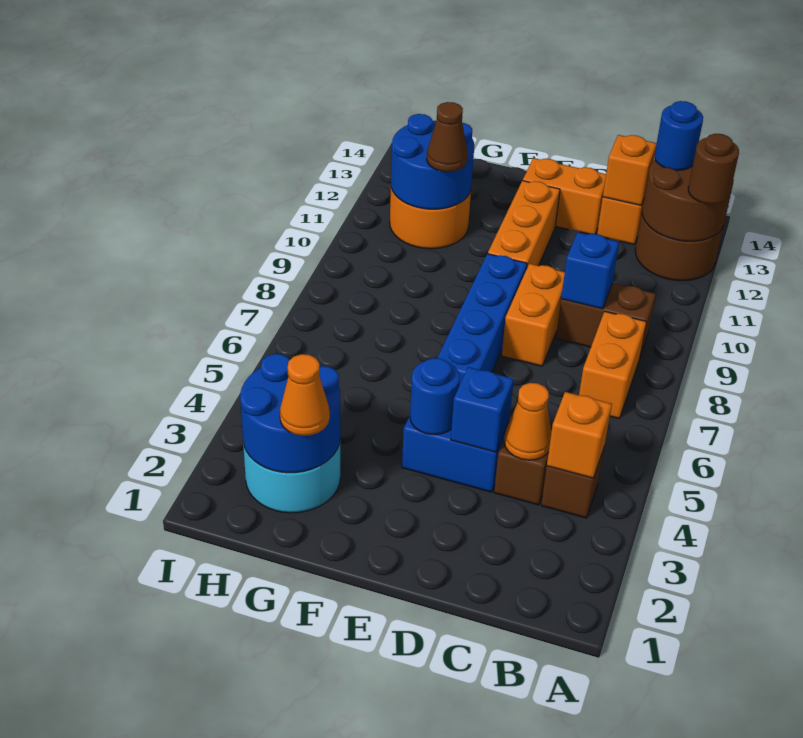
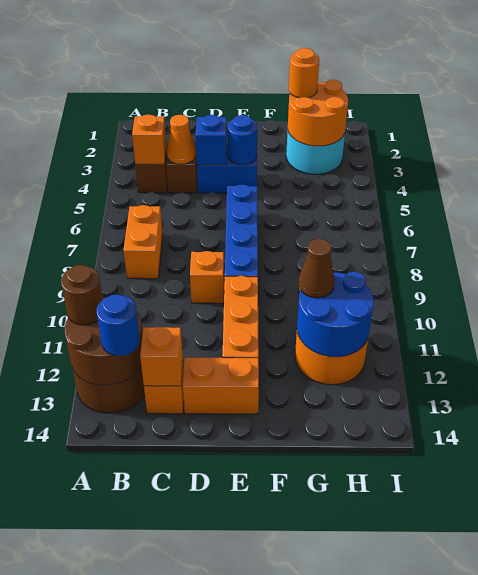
brown 1x2 brick [556,283,656,357] -> none
blue 1x1 brick [561,232,619,309] -> none
orange 1x2 brick [502,264,565,366] -> orange 1x1 brick [190,251,224,303]
blue 2x2 round brick [240,354,340,473] -> orange 2x2 round brick [288,80,348,146]
orange 1x1 cone [280,354,330,436] -> orange 1x1 round brick [289,48,319,98]

